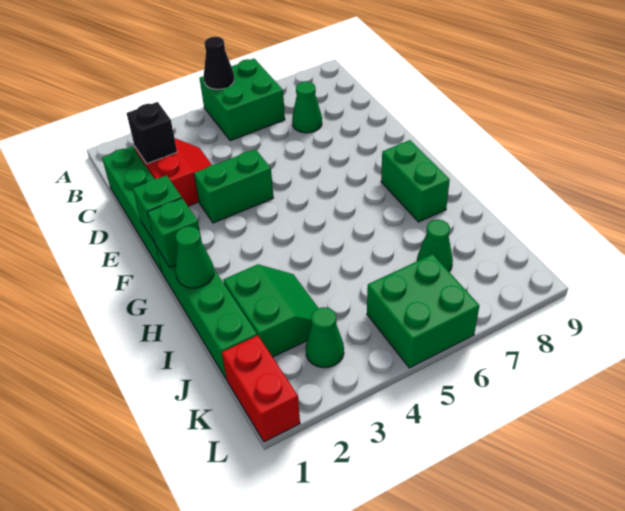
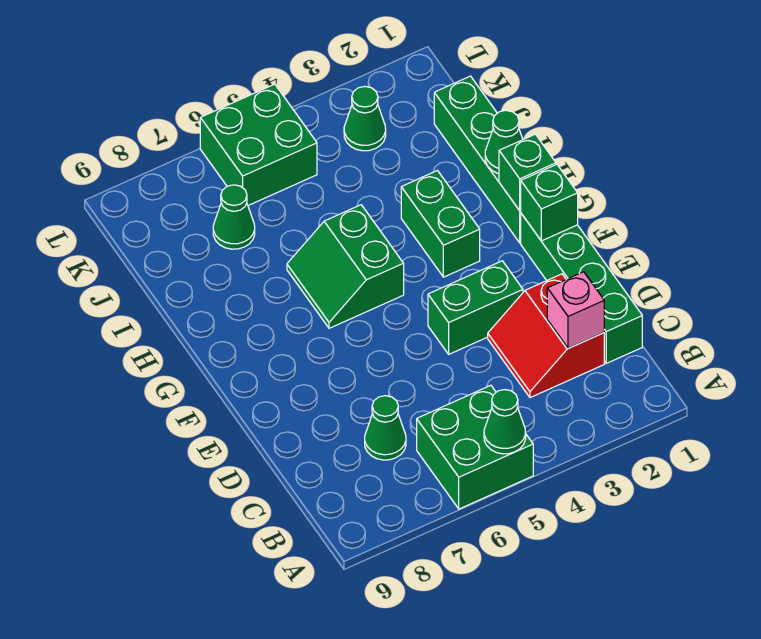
black 1x1 cone [204,37,234,89] -> green 1x1 cone [484,390,526,454]
black 1x1 brick [127,102,177,164] -> pink 1x1 brick [547,272,604,348]
green 1x2 brick [381,140,450,222] -> green 1x2 brick moved to [401,171,480,277]
green 2x2 slope [223,264,318,357] -> green 2x2 slope moved to [287,205,404,328]
red 1x2 brick [222,335,300,442] -> none

